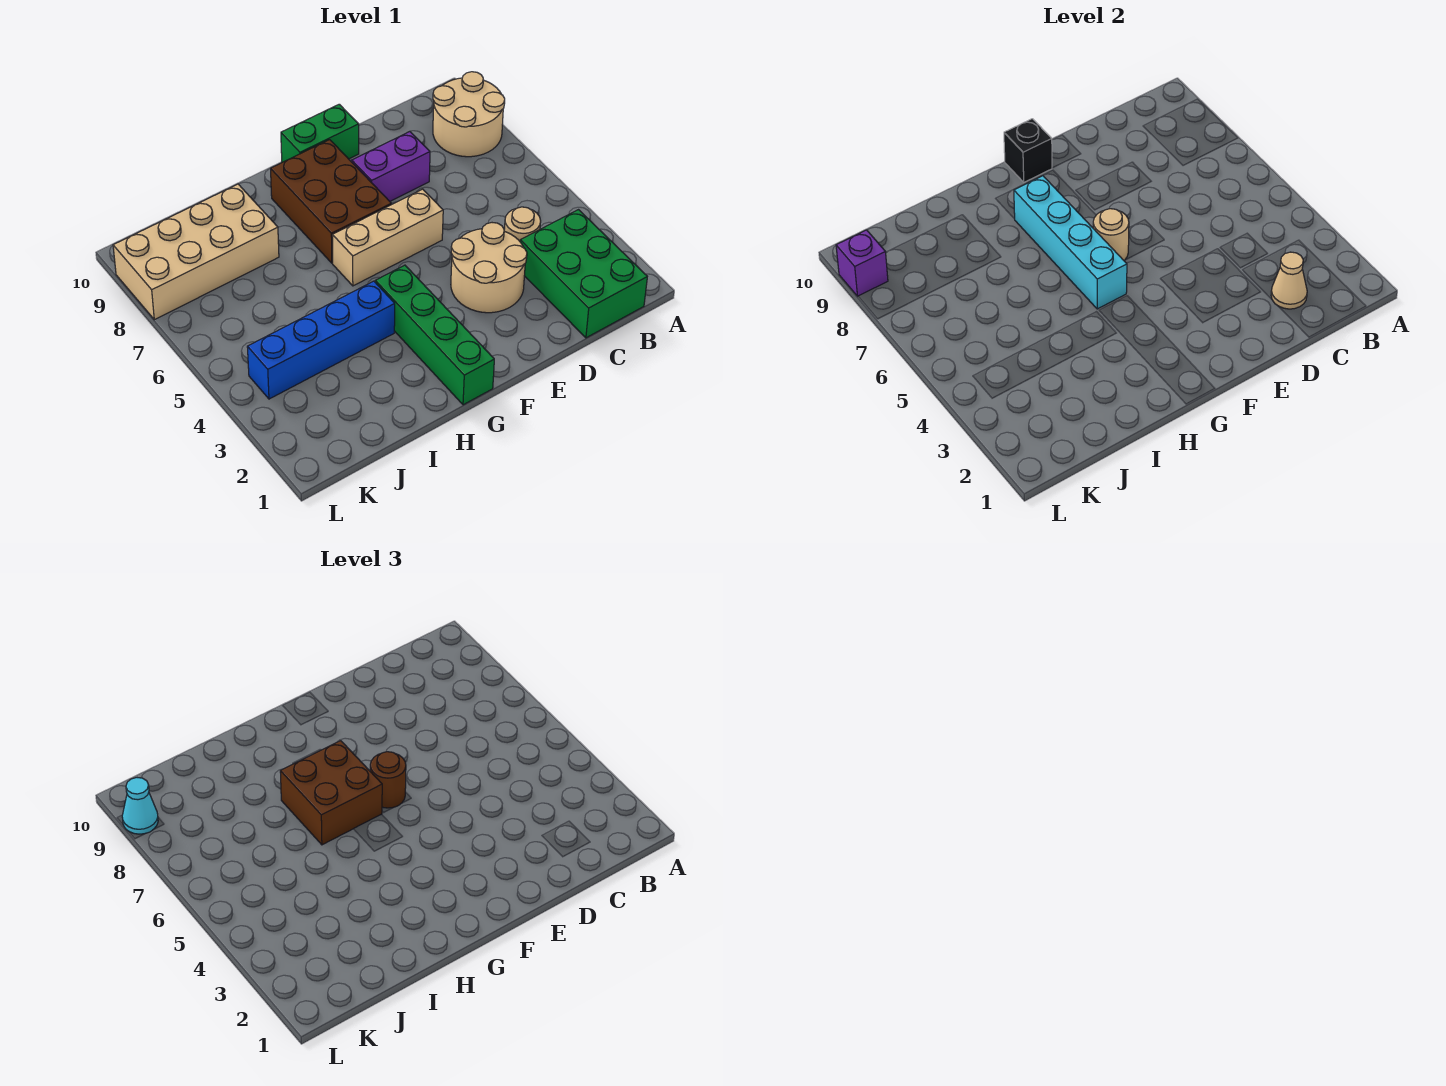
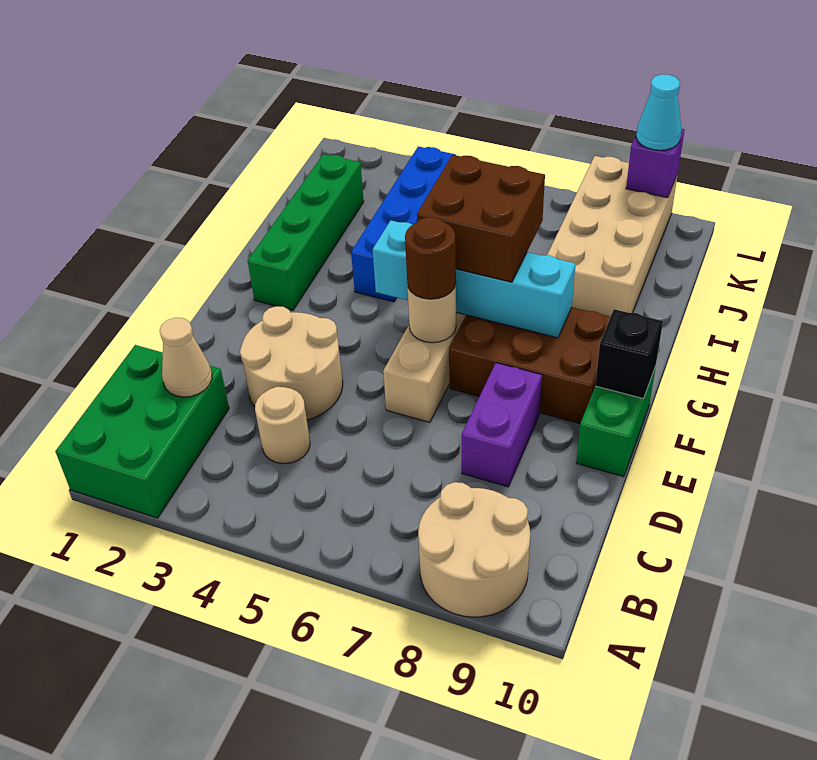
green 2x3 brick [520,210,647,338] -> green 2x3 brick turned to [55,345,229,518]
green 1x4 brick [375,265,494,405] -> green 1x4 brick turned to [248,154,364,310]

